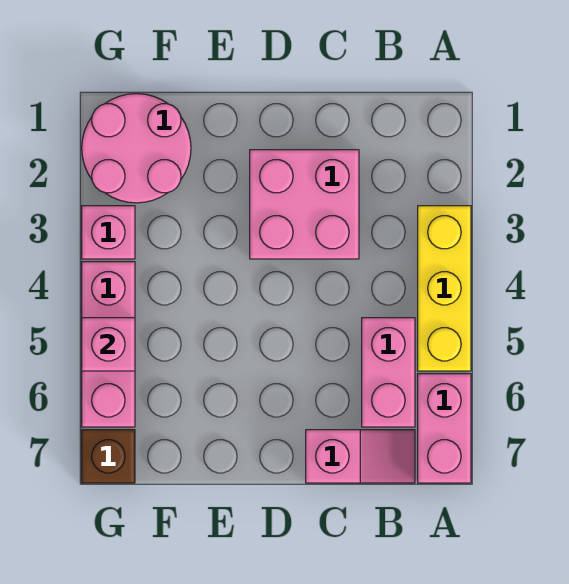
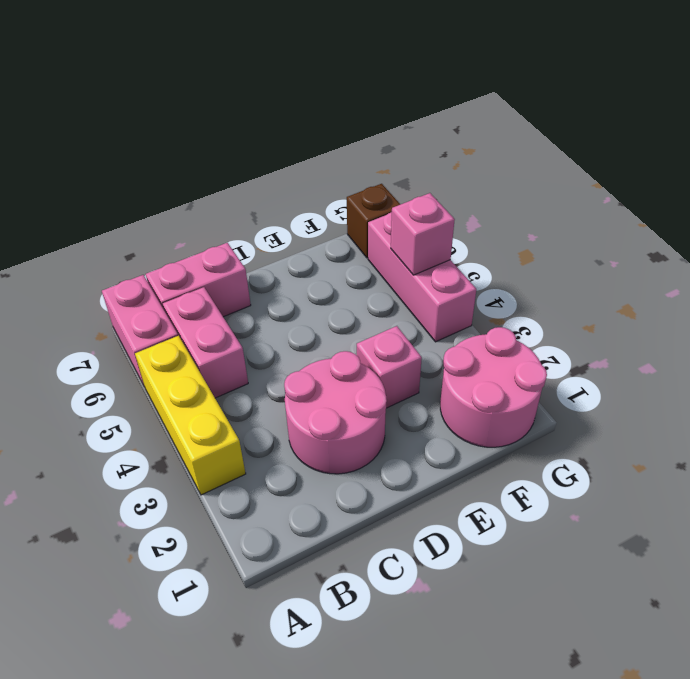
pink 1x2 slope [306,430,415,483] -> pink 1x2 brick [146,243,251,317]
pink 2x2 brick [250,150,359,259] -> pink 2x2 round brick [284,351,387,474]
pink 1x1 brick [82,206,135,259] -> pink 1x1 brick moved to [357,326,422,408]

